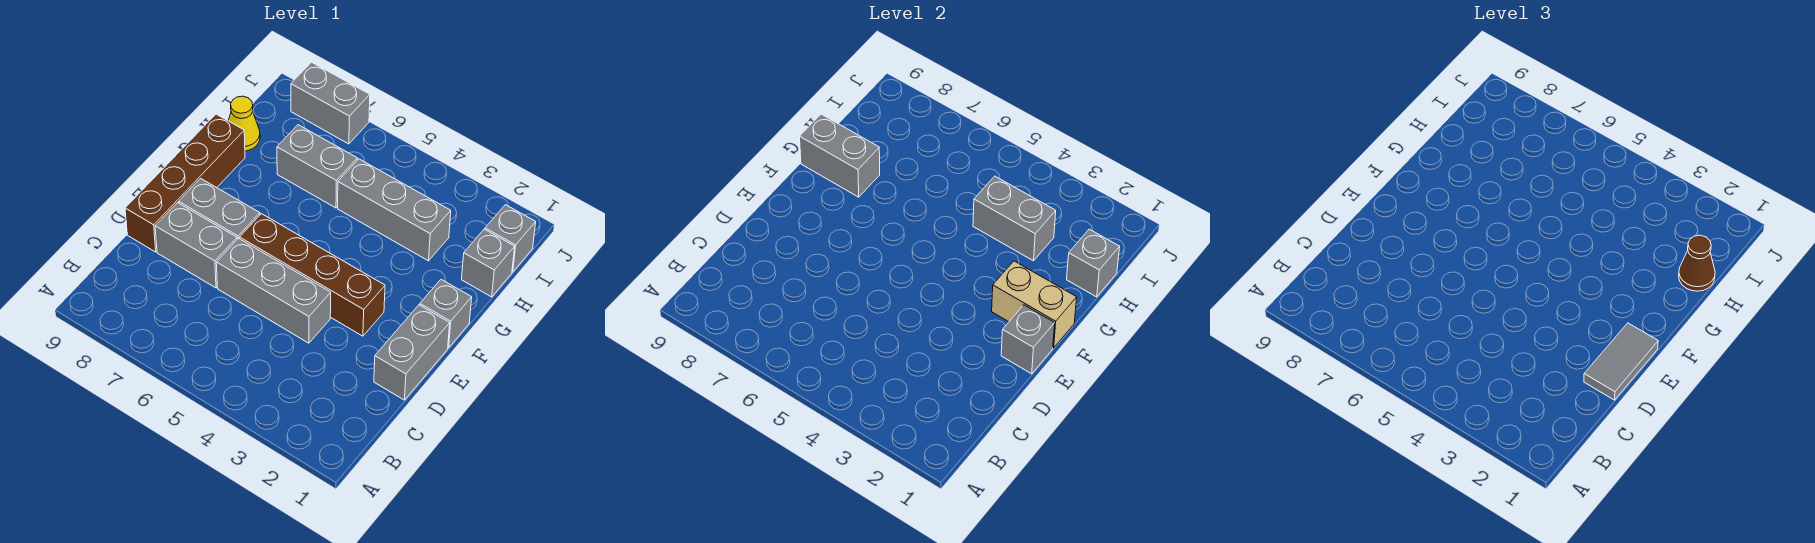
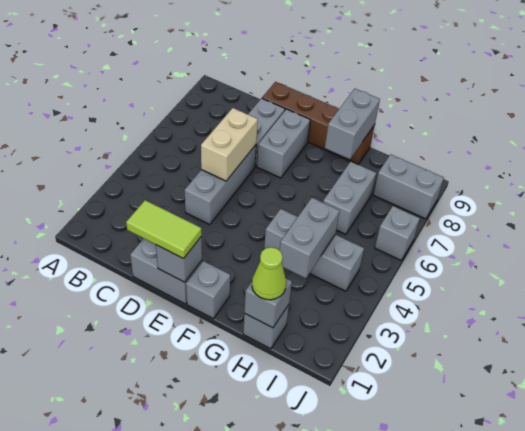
grey 1x2 tile [1584,323,1658,400] -> lime 1x2 tile [126,200,202,259]
brown 1x4 brick [240,214,385,336] -> none
tan 1x2 brick [992,261,1077,348] -> tan 1x2 brick moved to [201,108,258,181]
brown 1x1 cone [1679,235,1715,291] -> lime 1x1 cone [252,247,286,300]
grey 1x3 brick [338,159,451,261] -> grey 1x3 brick turned to [264,209,364,291]
yellow 1x1 cone [228,96,260,151] -> none
grey 1x1 brick [485,205,536,272] -> grey 1x1 brick moved to [375,206,420,260]
grey 1x2 brick [291,62,370,144] -> grey 1x2 brick turned to [373,154,444,219]

